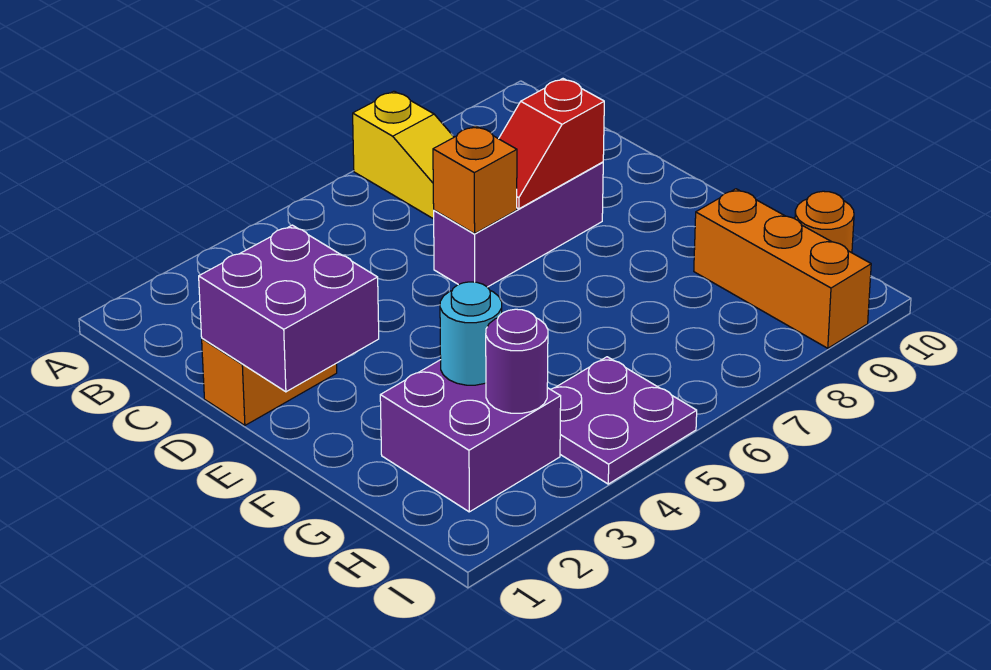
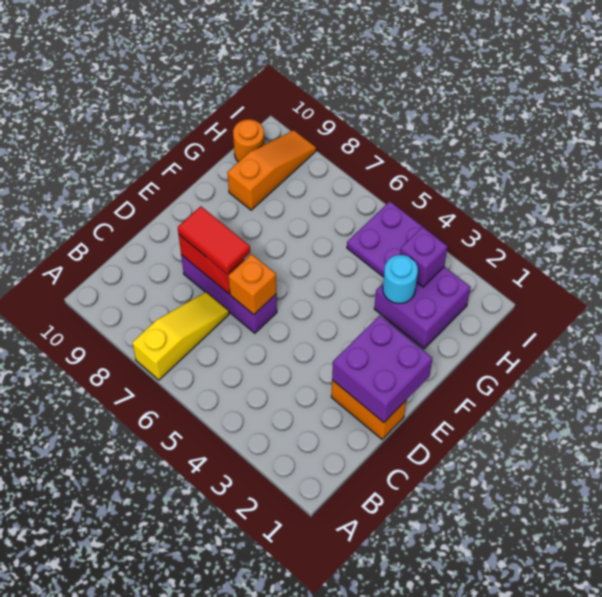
none -> red 1x2 tile [178,206,250,274]
orange 1x3 brick [694,189,871,348] -> orange 1x3 slope [227,130,316,210]
purple 1x1 round brick [486,309,548,413] -> purple 1x1 brick [400,227,447,287]

